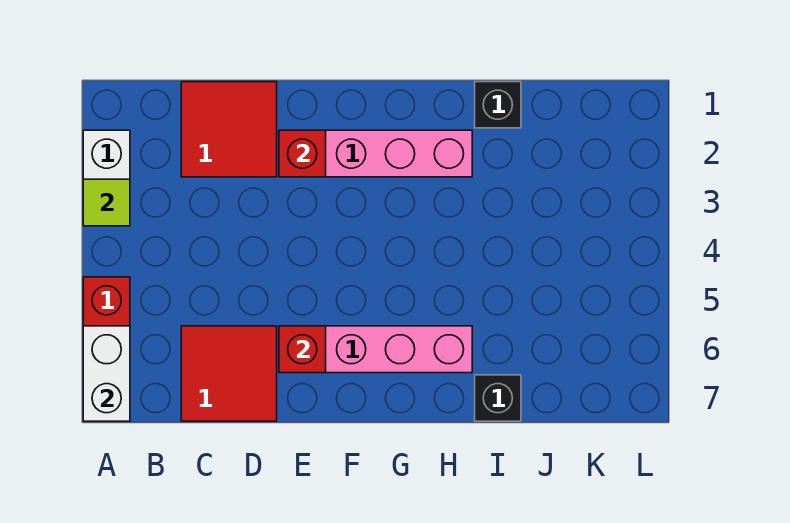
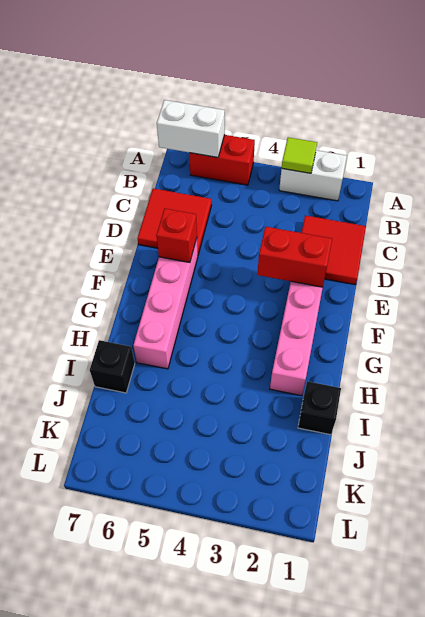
red 1x1 brick [279,130,326,177] -> red 1x2 brick [257,227,332,287]

